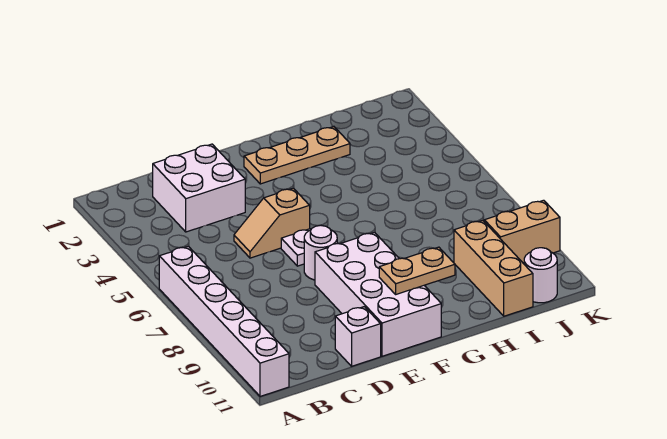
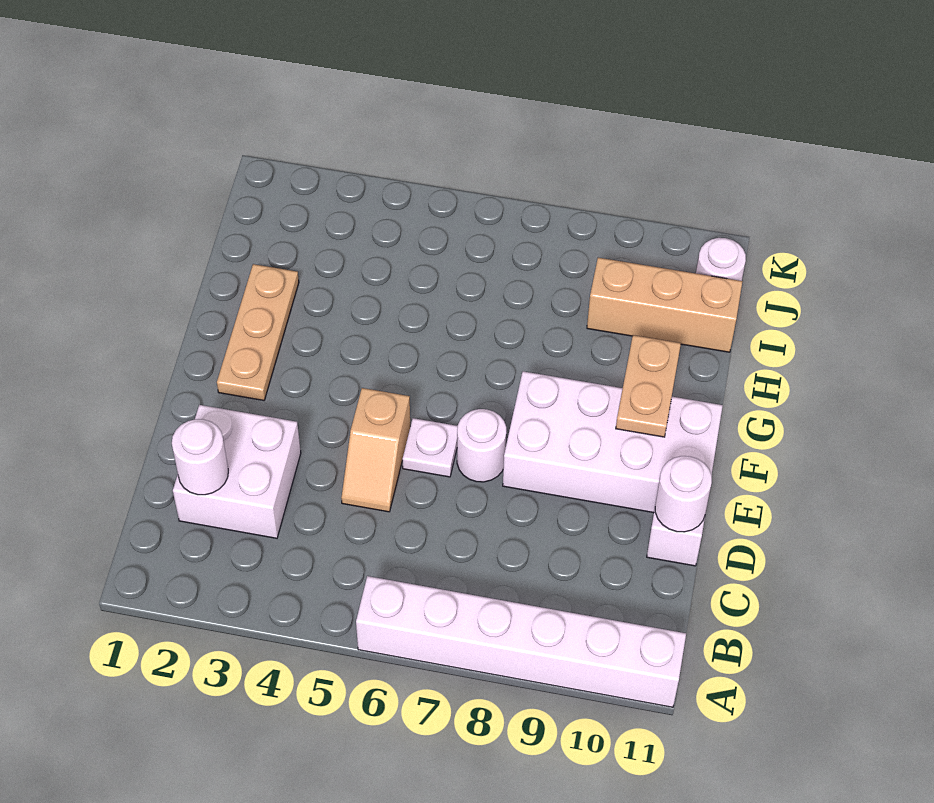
none -> white 1x1 round brick [172,419,228,495]
none -> white 1x1 round brick [655,456,712,532]
tan 1x2 brick [484,200,560,263] -> none

